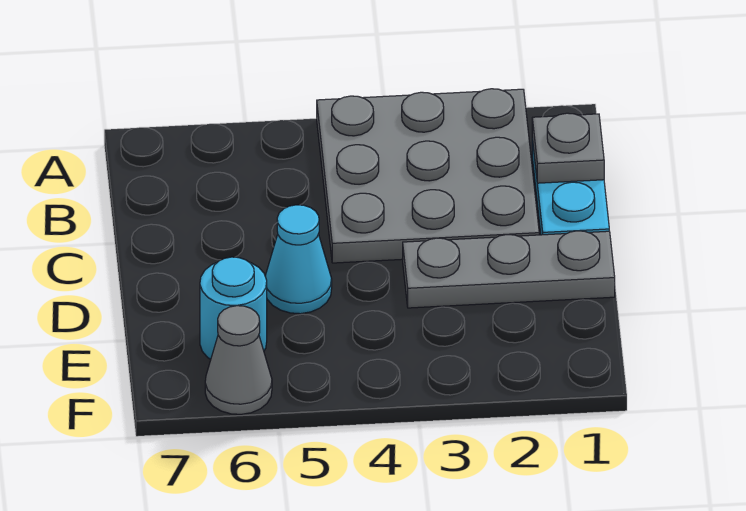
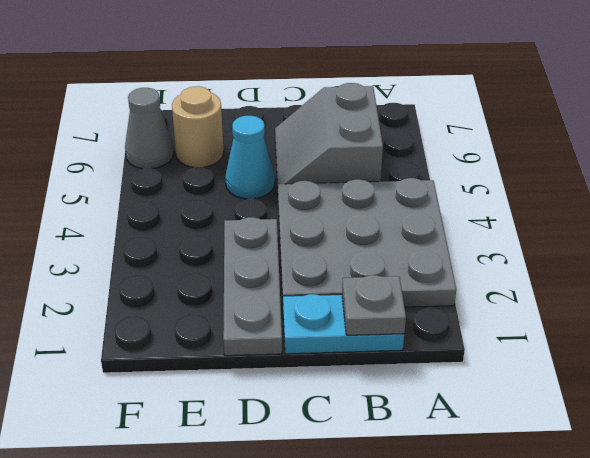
none -> grey 2x2 slope [275,83,383,187]
cyan 1x1 round brick [200,257,267,359] -> tan 1x1 round brick [172,86,224,167]

